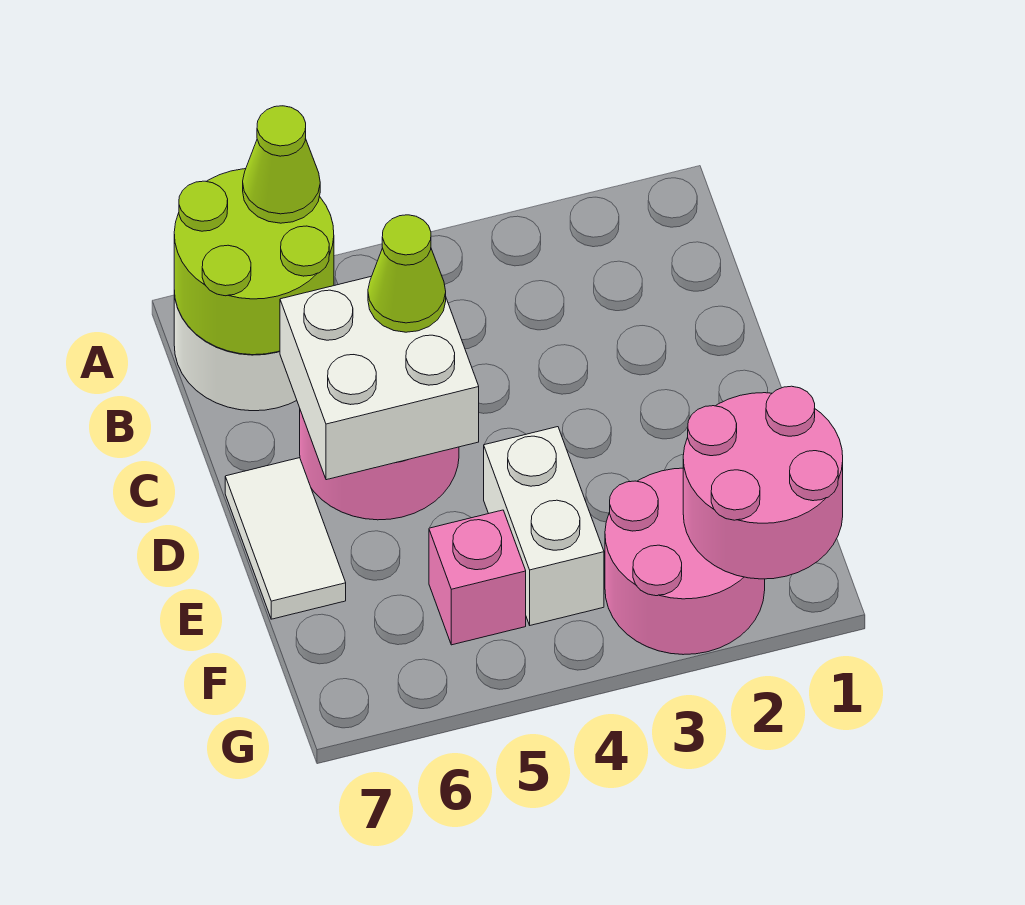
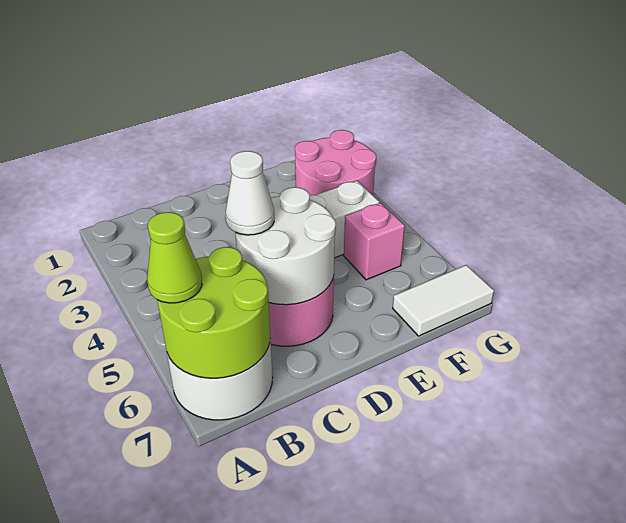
white 2x2 brick [280,277,479,480] -> white 2x2 round brick [235,187,336,305]
lime 1x1 cone [368,215,446,332] -> white 1x1 cone [226,151,274,235]
white 1x2 tile [225,458,346,619] -> white 1x2 tile moved to [393,265,494,336]
pink 2x2 round brick [683,386,843,579] -> none

